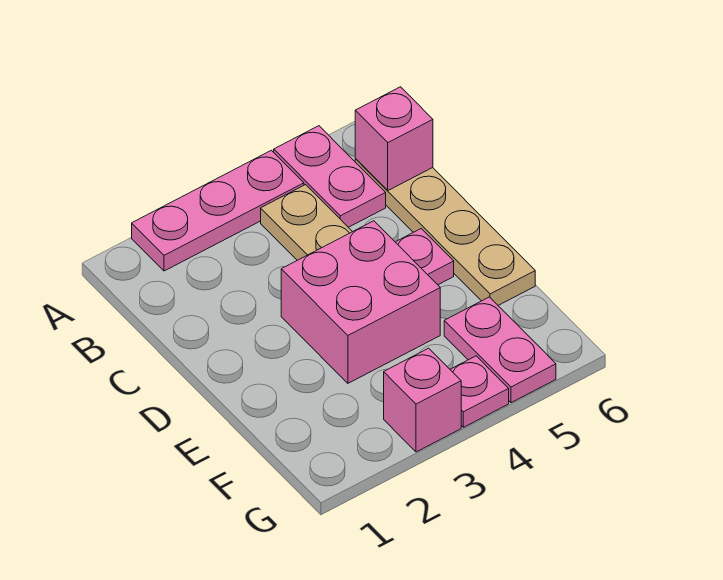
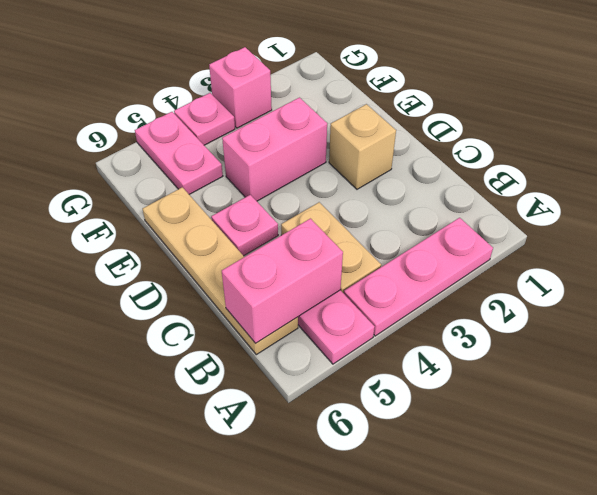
pink 1x1 brick [355,87,433,190] -> pink 1x2 brick [222,219,343,343]
none -> tan 1x1 brick [329,104,396,189]
pink 2x2 brick [281,221,440,383] -> pink 1x2 brick [222,98,327,201]

